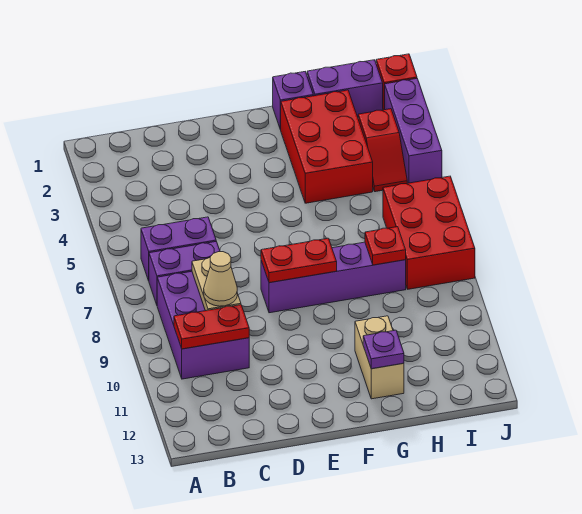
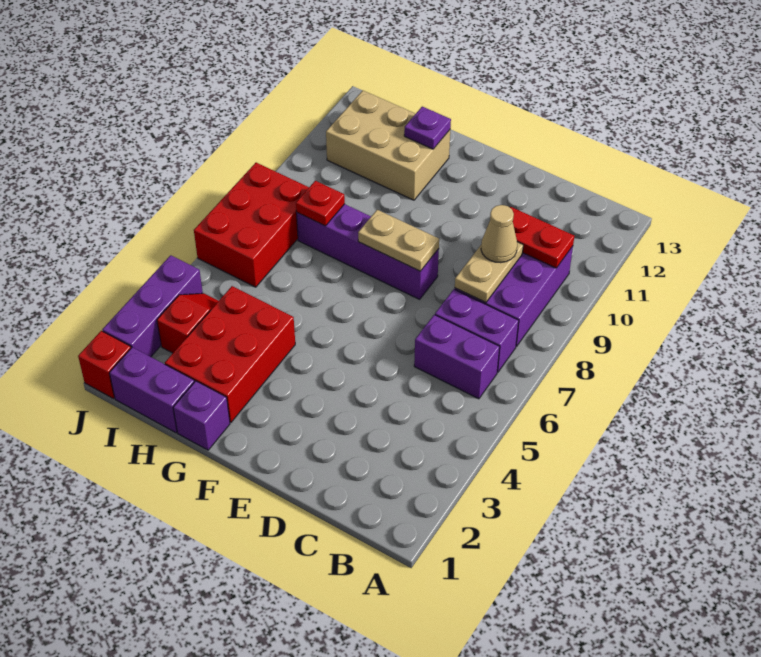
red 1x2 plate [261,238,337,283] -> tan 1x2 plate [358,210,439,271]
tan 1x2 brick [355,316,404,399] -> tan 2x3 brick [326,91,450,200]

